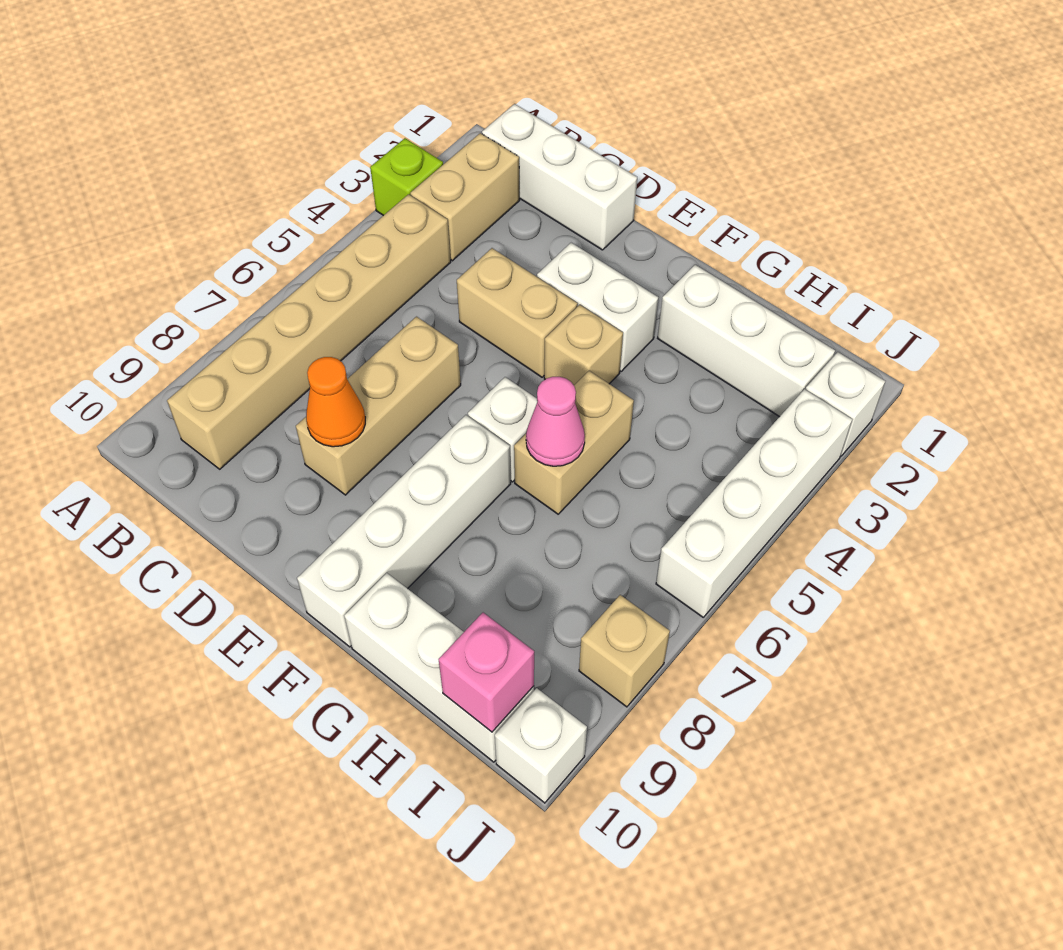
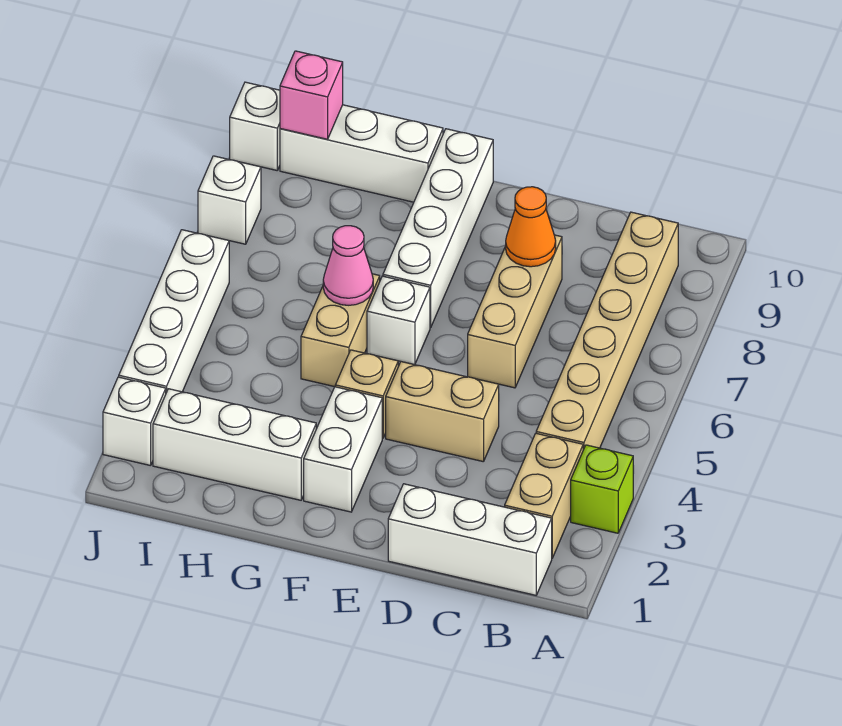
white 1x2 brick [537,243,658,371] -> white 1x2 brick turned to [304,387,382,512]
tan 1x1 brick [579,595,670,707] -> white 1x1 brick [198,156,261,244]

